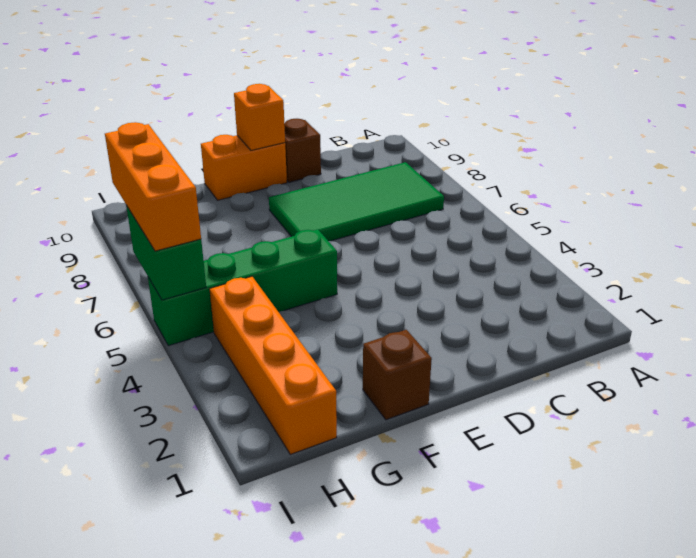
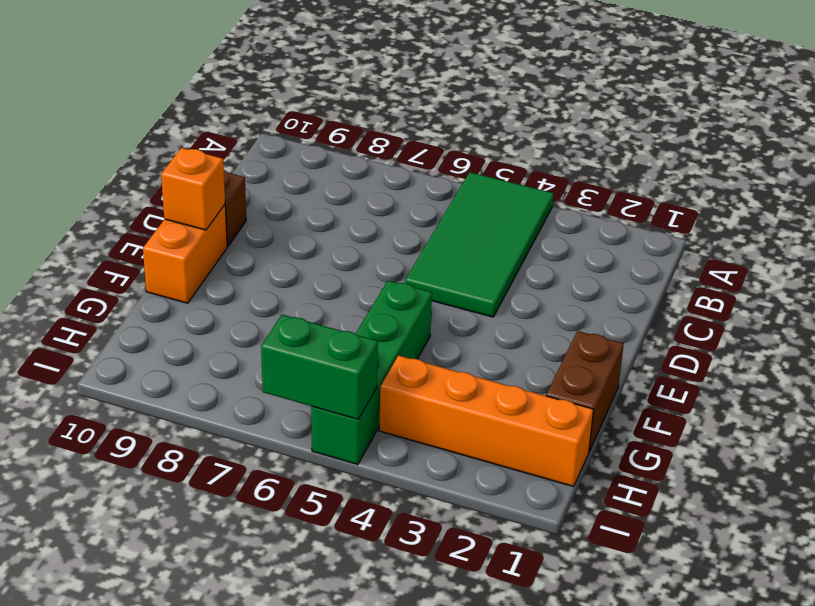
green 2x4 tile [269,162,444,241] -> green 2x4 tile moved to [405,172,554,317]
brown 1x1 brick [363,330,432,420] -> brown 1x2 brick [546,331,624,451]
orange 1x3 brick [105,122,201,251] -> none

